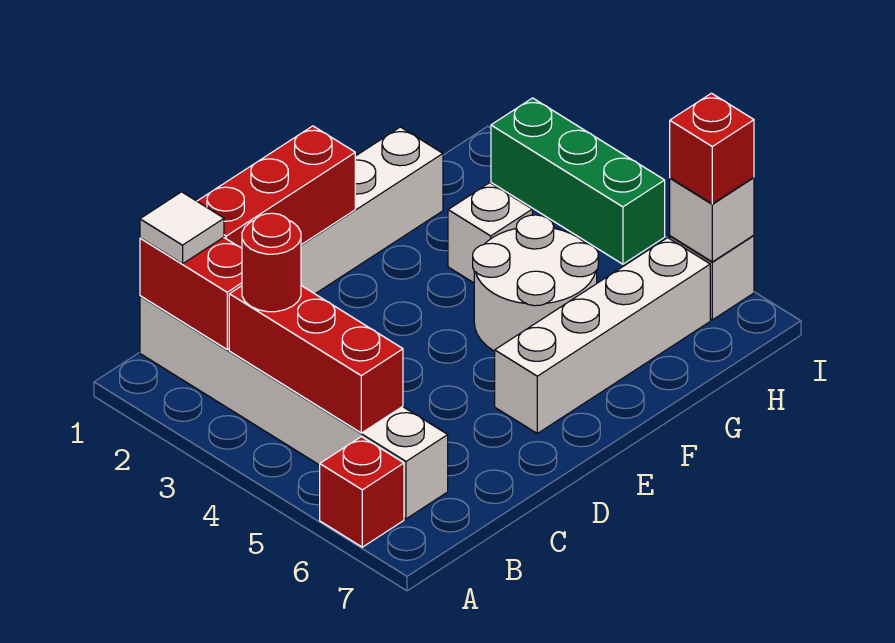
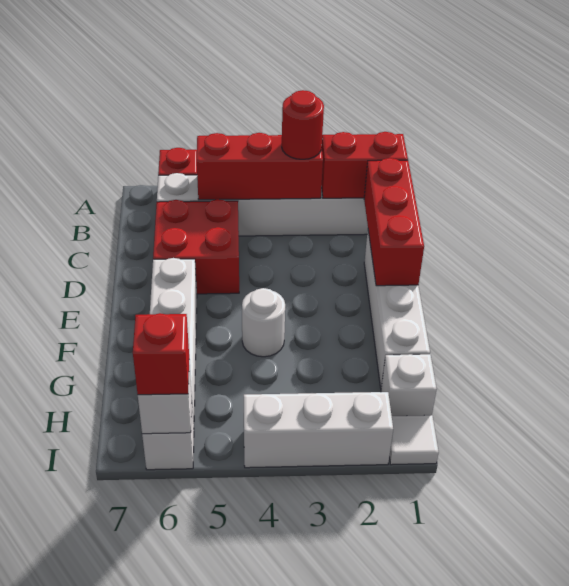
white 1x1 tile [140,192,224,264] -> white 1x1 tile moved to [389,415,439,465]
none -> red 2x2 brick [153,199,239,294]
white 2x2 round brick [473,215,598,351] -> white 1x1 round brick [242,288,285,357]
white 1x1 brick [448,183,532,283] -> white 1x1 brick moved to [381,354,437,416]
green 1x3 brick [491,98,665,264] -> white 1x3 brick [244,392,393,468]

